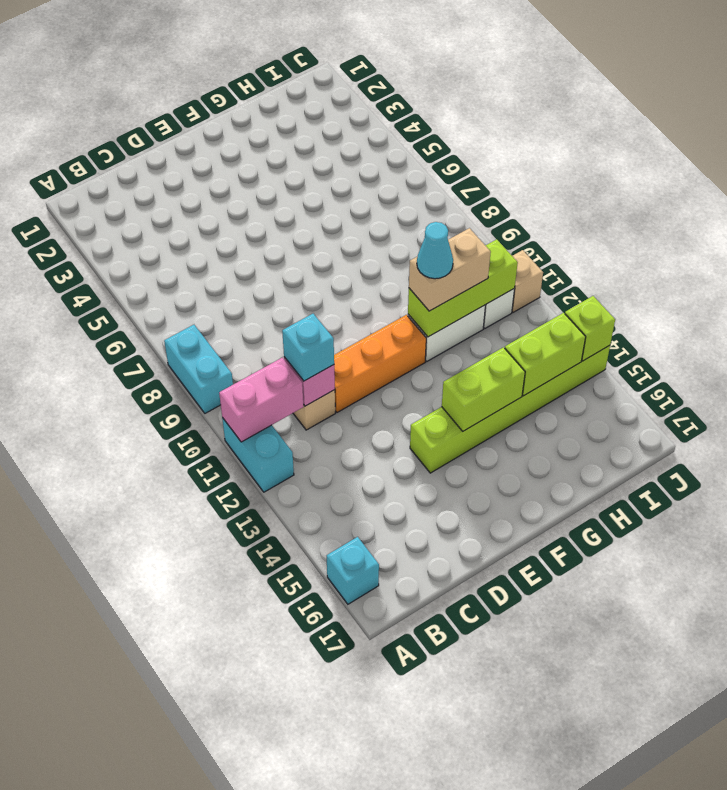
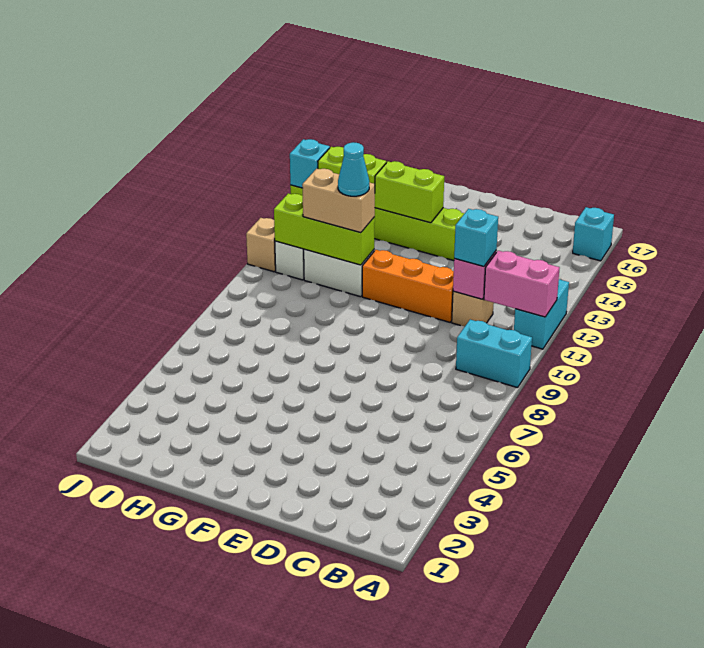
cyan 1x2 brick [164,325,233,413] -> cyan 1x2 brick turned to [456,320,532,388]
lime 1x1 brick [565,296,615,361] -> cyan 1x1 brick [290,139,330,188]

